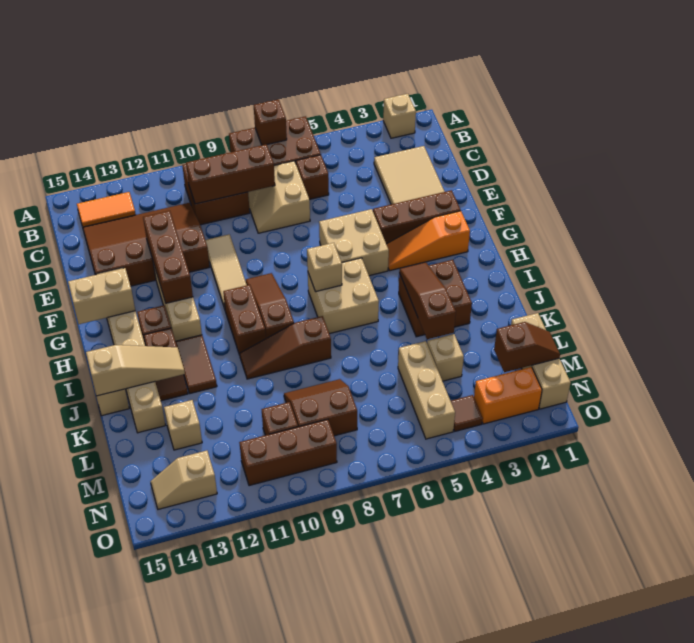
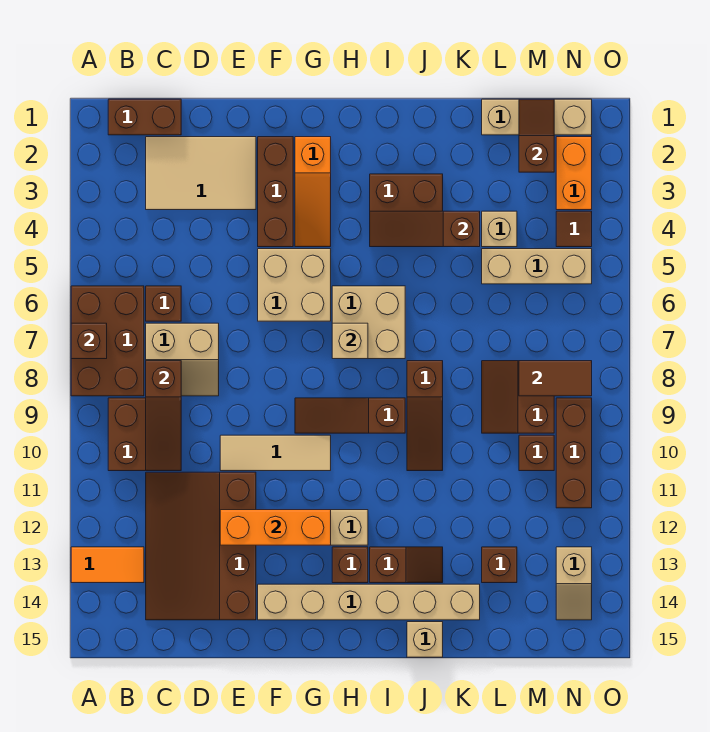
tan 1x1 brick [383,94,416,138] -> none
orange 1x2 tile [77,192,136,227] -> orange 1x2 tile turned to [71,547,144,583]
brown 1x3 brick [186,144,275,204] -> brown 1x3 slope [146,361,181,471]
brown 1x3 brick [143,211,193,303] -> orange 1x3 brick [220,510,331,545]
tan 1x2 brick [68,268,135,324] -> none
brown 1x2 brick [223,285,266,355] -> brown 1x2 brick moved to [108,99,181,135]
brown 1x2 tile [175,335,217,393] -> brown 1x2 tile moved to [519,361,592,396]
tan 1x3 slope [86,345,185,396] -> none
tan 1x1 brick [164,400,202,450] -> brown 1x1 brick [482,547,517,583]

